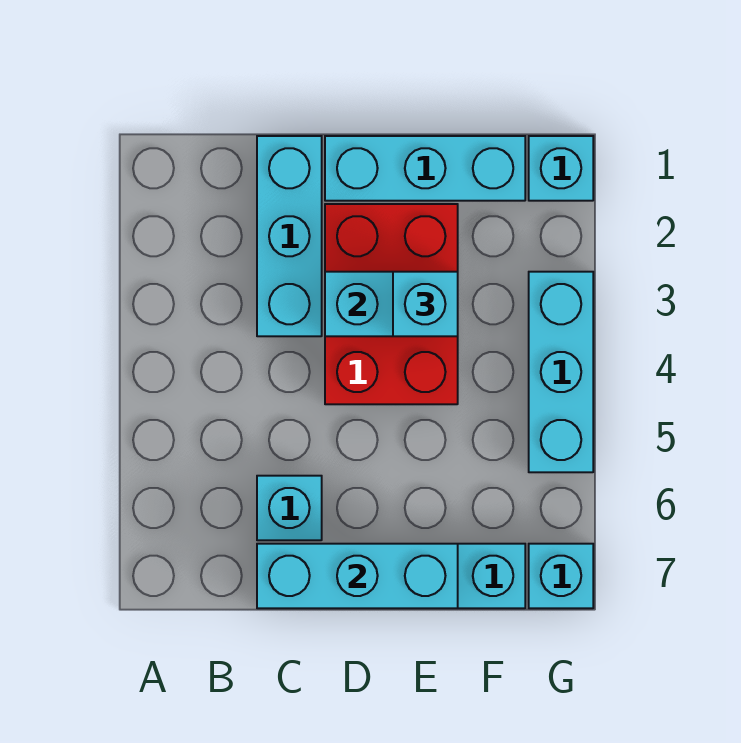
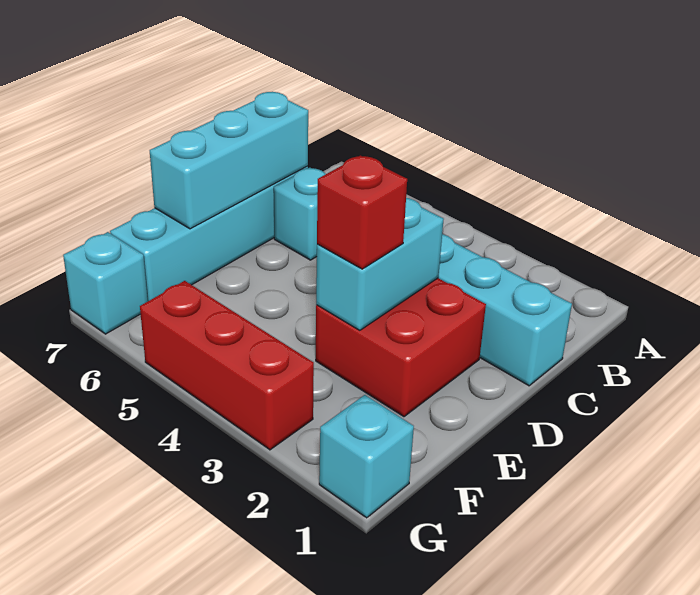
cyan 1x3 brick [325,136,525,201] -> none
red 2x3 brick [325,204,458,404] -> red 2x2 brick [316,278,486,417]
cyan 1x1 brick [393,272,458,336] -> red 1x1 brick [317,155,407,269]
cyan 1x3 brick [529,272,593,472] -> red 1x3 brick [140,281,314,450]

